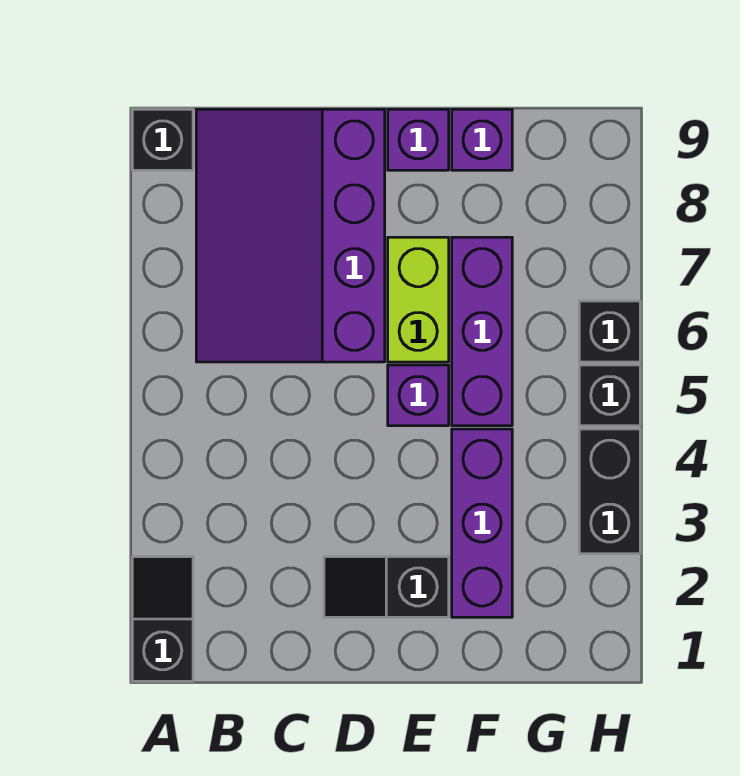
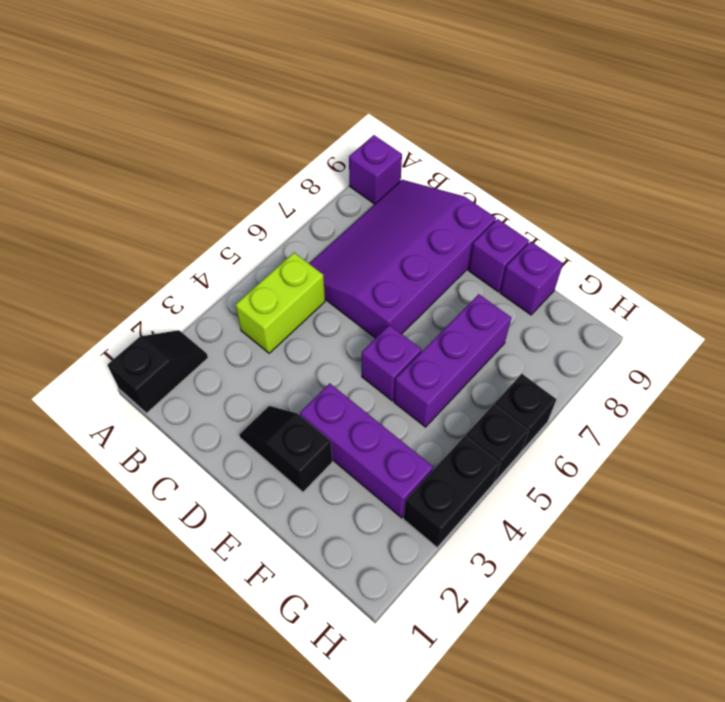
black 1x1 brick [132,109,193,170] -> purple 1x1 brick [349,135,402,204]
lime 1x2 brick [388,237,449,362] -> lime 1x2 brick moved to [235,253,325,353]
purple 1x3 brick [452,429,512,617] -> purple 1x3 brick turned to [300,384,433,518]

